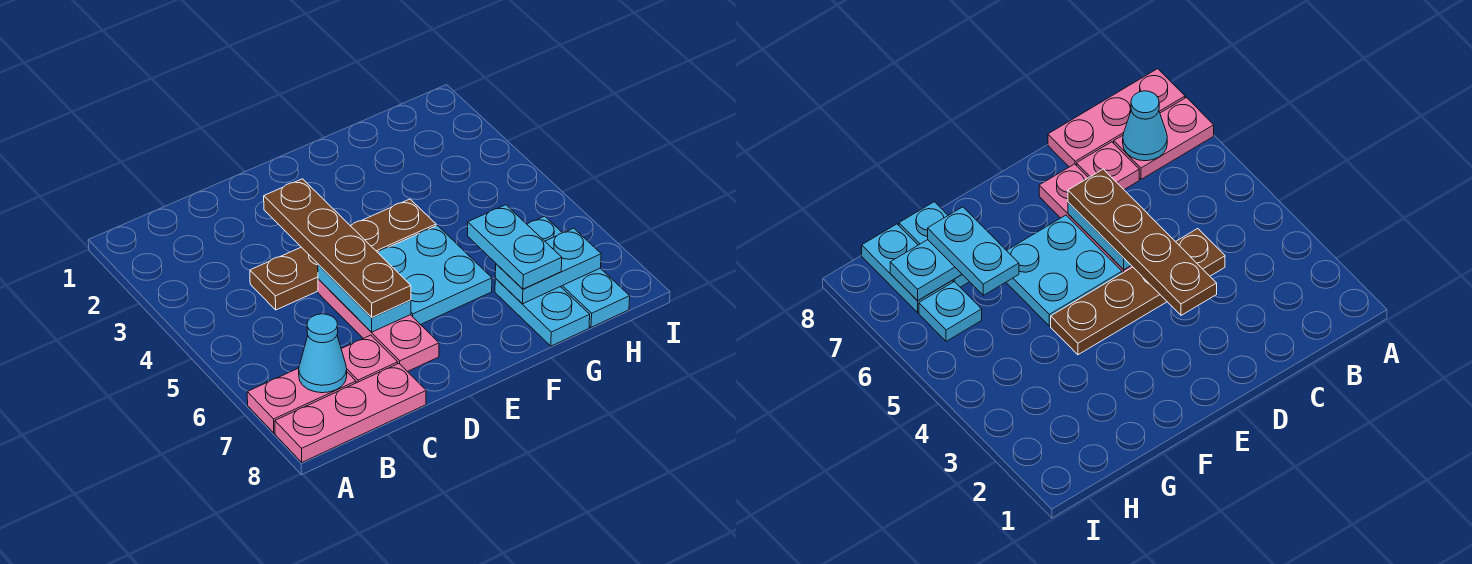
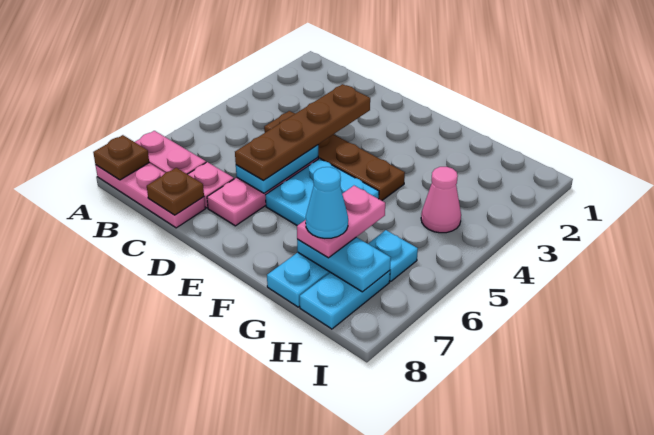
none -> brown 1x1 plate [93,135,149,180]
cyan 1x1 cone [299,314,347,393] -> cyan 1x1 cone moved to [306,167,348,238]
none -> brown 1x1 plate [147,168,204,215]
cyan 1x2 plate [467,205,562,289] -> pink 1x2 plate [297,186,385,258]
none -> pink 1x1 cone [421,167,461,233]

